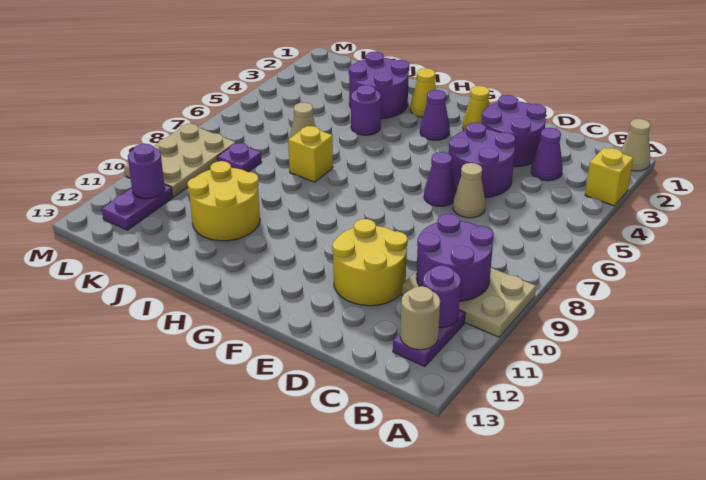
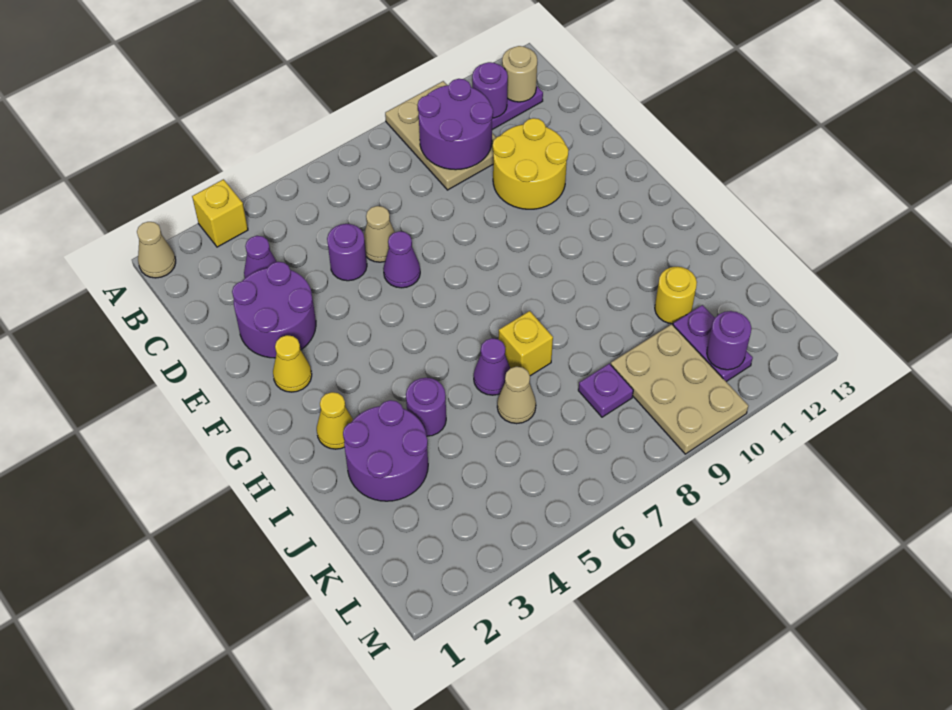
purple 2x2 round brick [449,122,516,197] -> purple 1x1 round brick [327,224,367,281]
purple 1x1 cone [420,90,450,140] -> purple 1x1 cone moved to [474,338,510,395]
yellow 2x2 round brick [188,161,260,241] -> yellow 1x1 round brick [655,267,697,324]
tan 2x3 plate [124,124,236,197] -> tan 2x3 plate turned to [611,324,748,454]
purple 1x2 plate [102,184,173,230] -> purple 1x2 plate turned to [673,305,753,382]

